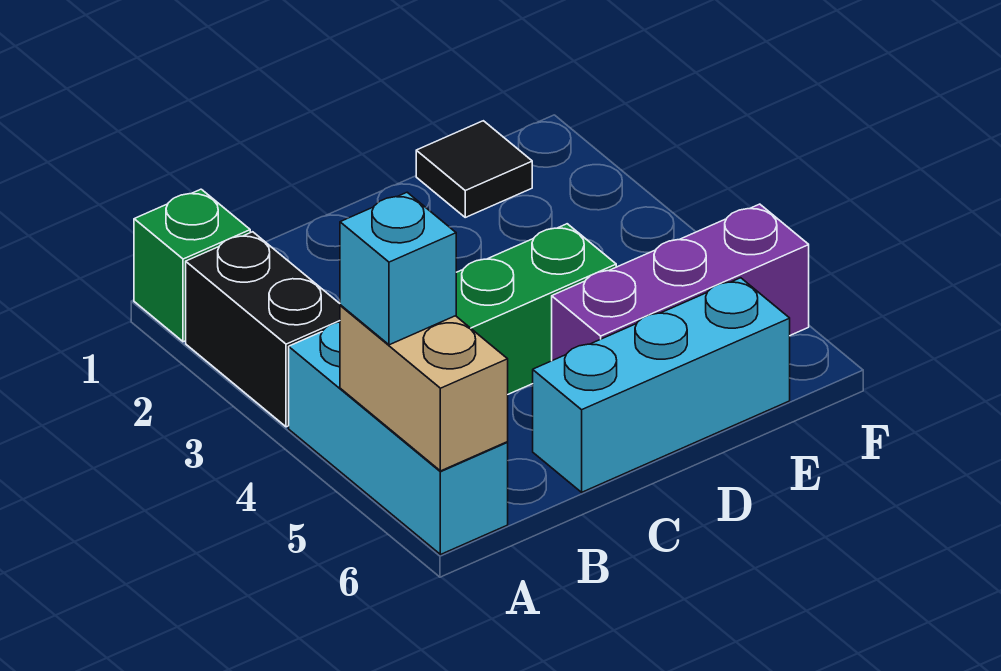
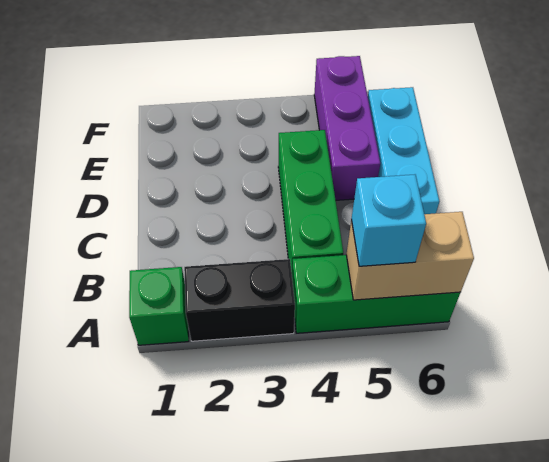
cyan 1x3 brick [289,322,508,555] -> green 1x3 brick [292,255,460,333]
black 1x1 tile [416,121,532,217] -> none

